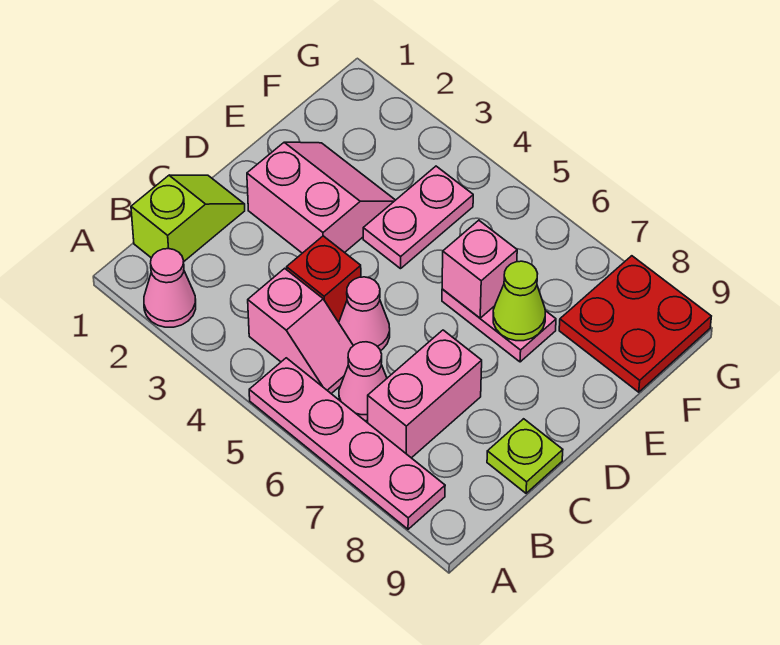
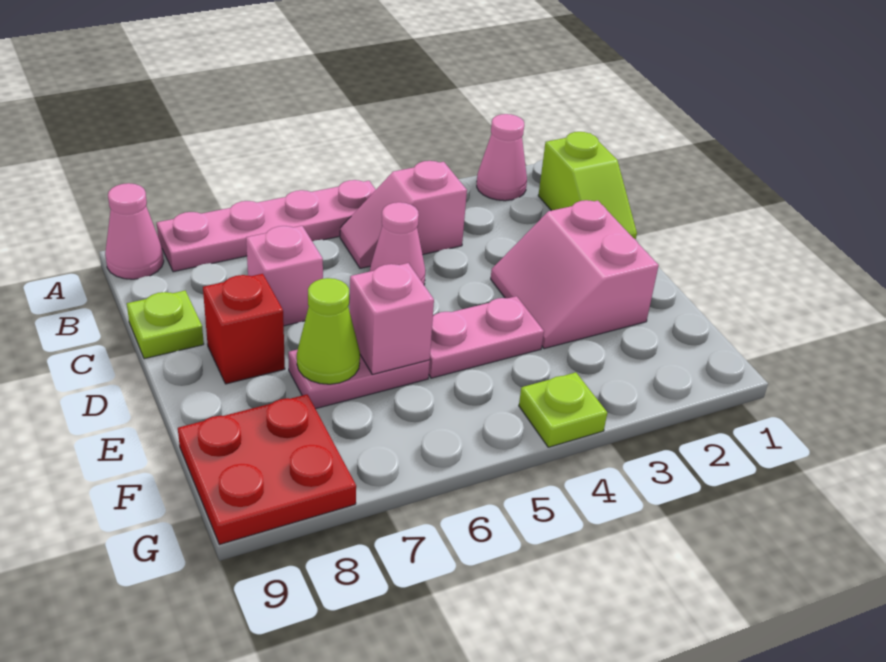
pink 1x1 cone [339,342,387,421] -> pink 1x1 cone moved to [105,183,164,279]
pink 1x2 brick [368,330,482,458] -> pink 1x1 brick [246,226,323,326]
red 1x1 brick [287,236,361,322] -> red 1x1 brick moved to [203,274,285,384]
pink 2x2 slope [247,142,395,253] -> pink 2x2 slope turned to [491,200,659,349]
pink 1x2 plate [363,166,473,269] -> pink 1x2 plate turned to [429,296,544,378]
none -> lime 1x1 plate [519,372,607,447]

